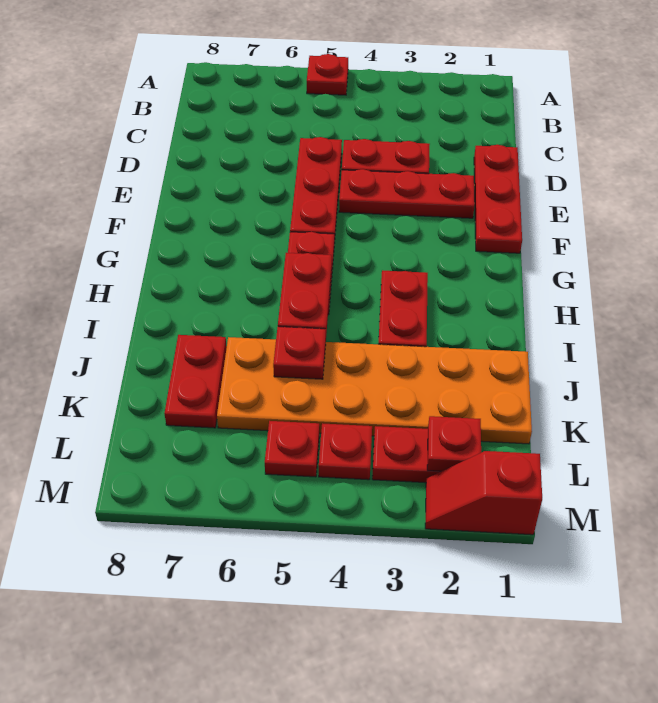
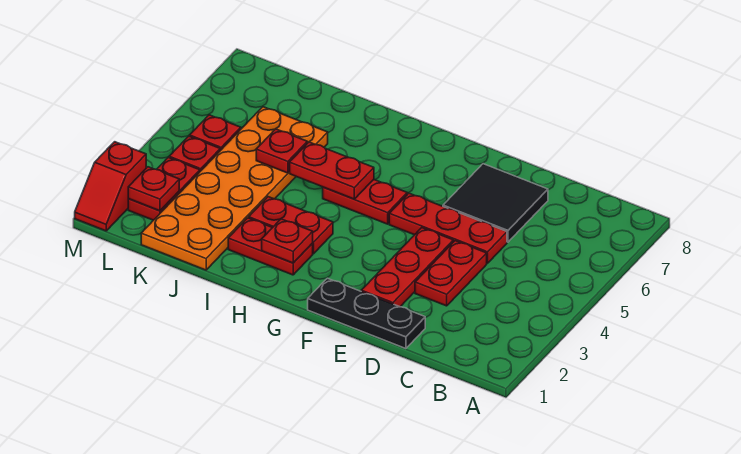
red 1x1 plate [307,54,348,95] -> red 1x1 plate moved to [262,219,313,263]
red 1x3 plate [474,145,522,253] -> black 1x3 plate [308,278,425,349]
none -> black 2x2 tile [443,164,548,242]
red 1x2 plate [164,335,227,428] -> red 1x2 plate moved to [228,218,313,275]
red 1x2 slope [425,451,542,535] -> red 1x2 slope turned to [75,142,146,231]

